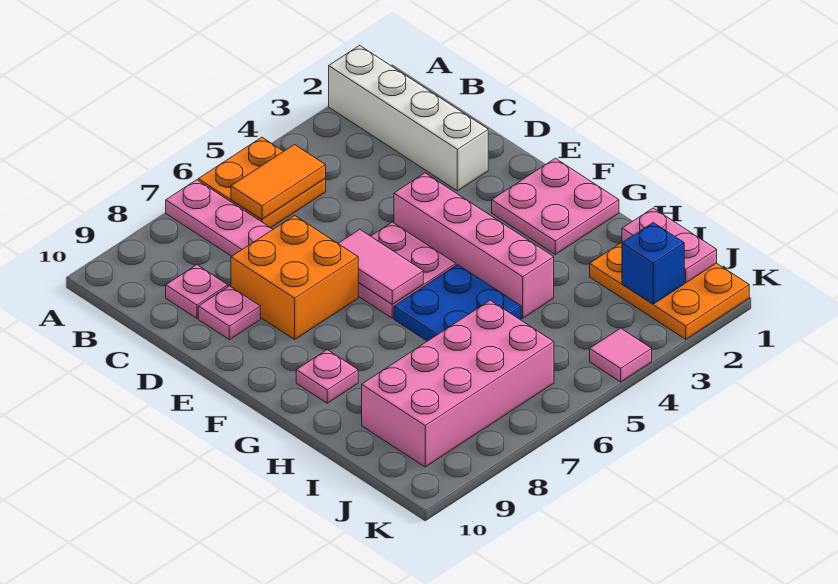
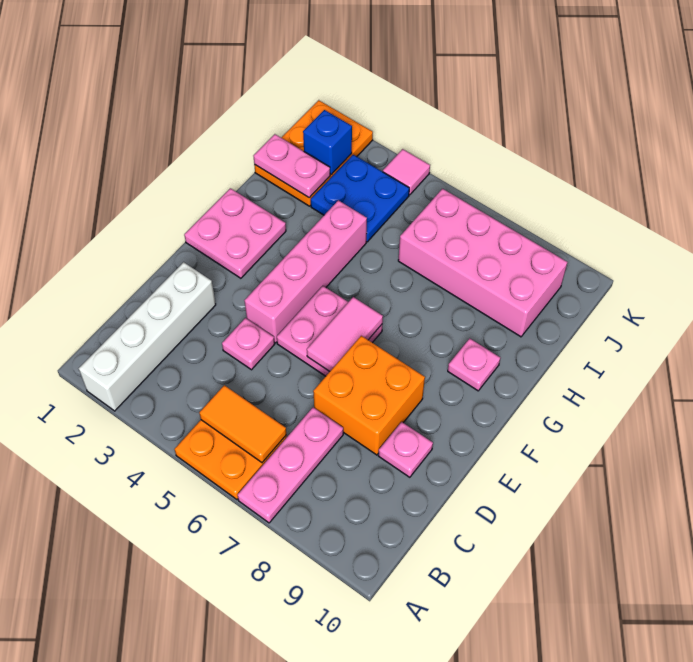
pink 1x1 plate [166,265,228,318] -> pink 1x1 plate moved to [222,318,275,370]
blue 2x2 plate [394,265,521,341] -> blue 2x2 plate moved to [311,155,409,242]
pink 1x2 plate [622,208,717,283] -> pink 1x2 plate turned to [254,134,330,198]

